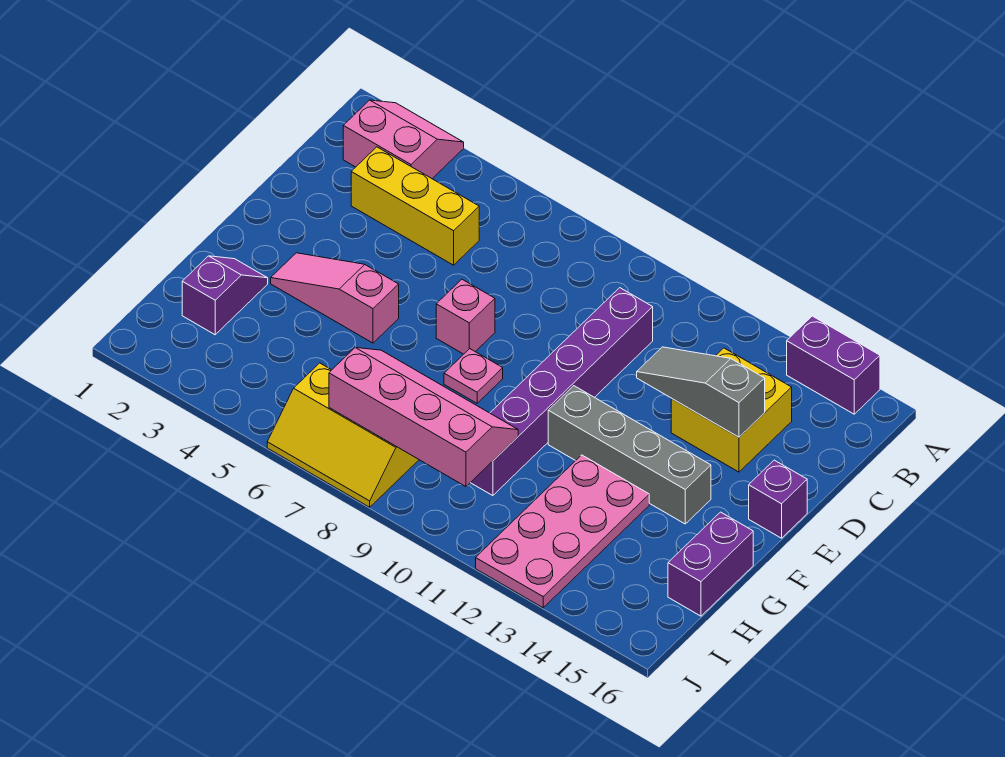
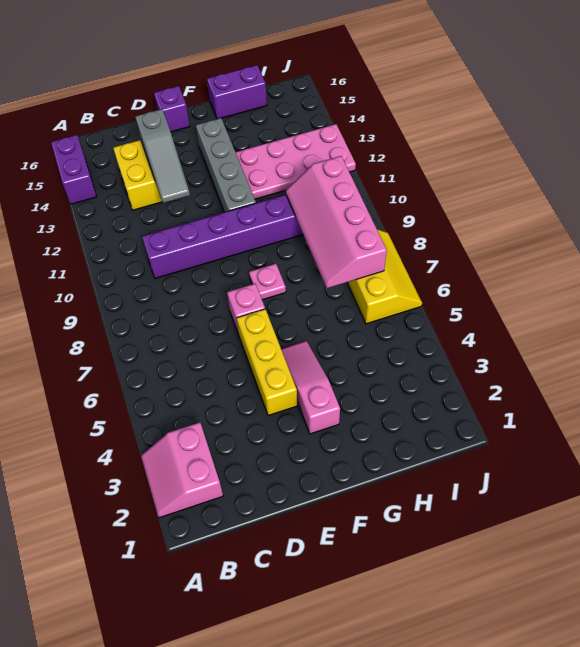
yellow 1x3 brick [351,147,479,265] -> yellow 1x3 brick moved to [237,309,297,416]
pink 1x3 slope [271,253,399,343] -> pink 1x3 slope turned to [281,341,340,434]
purple 1x2 slope [182,256,268,335] -> none

